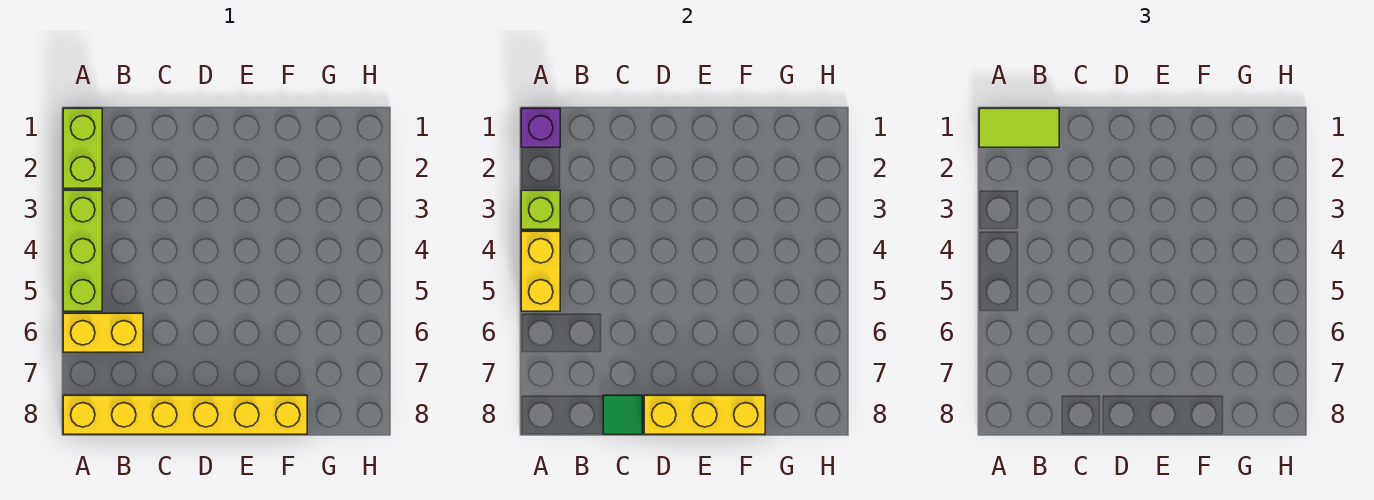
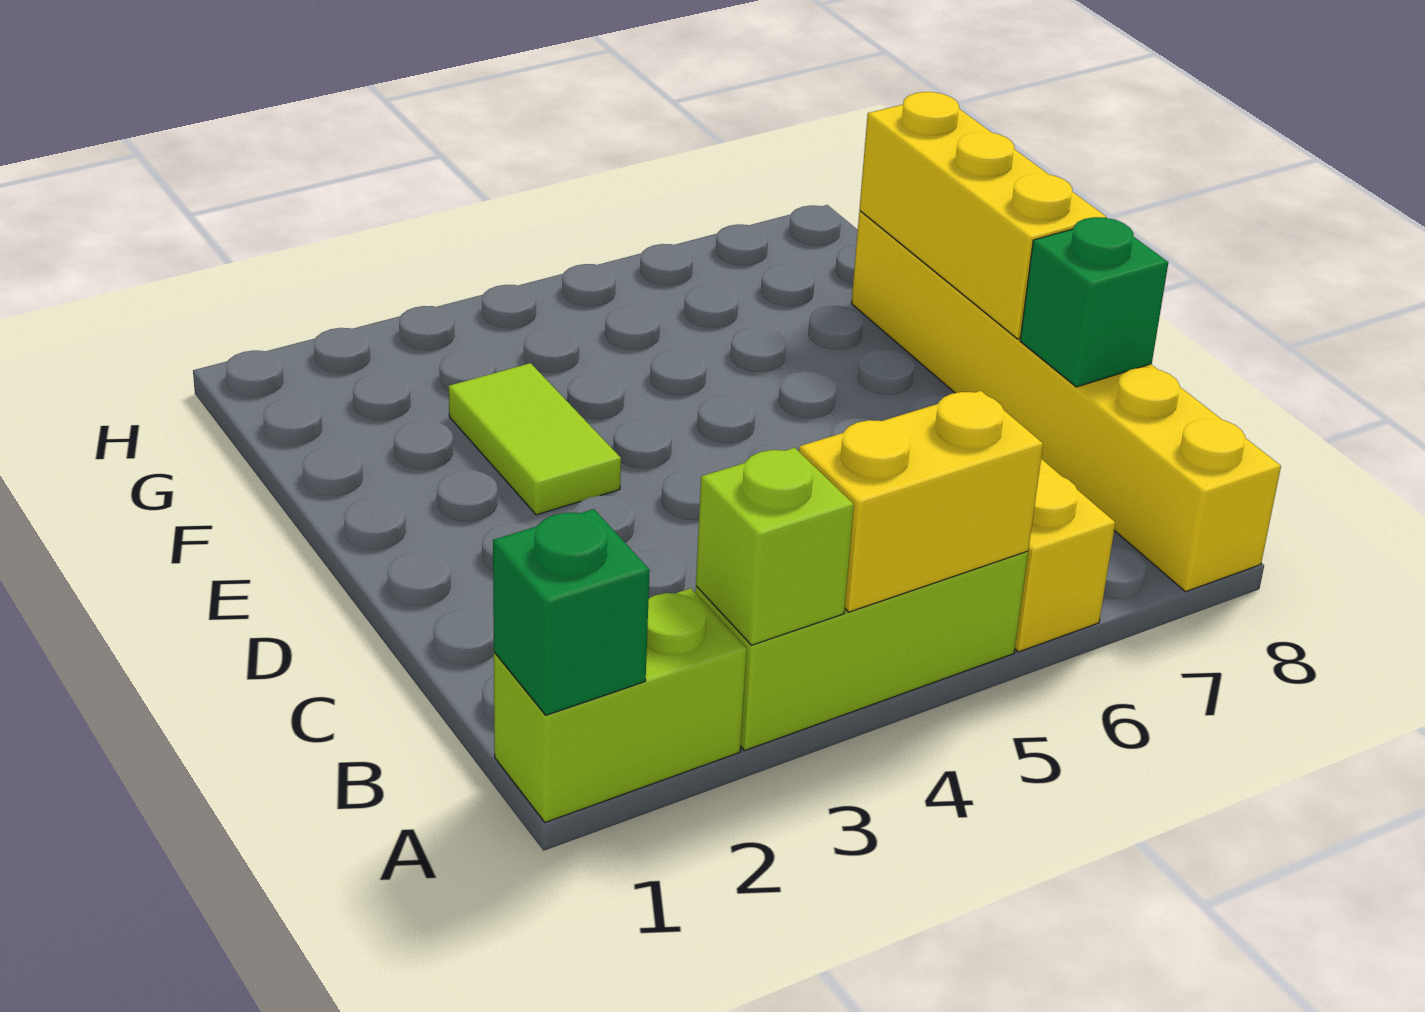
purple 1x1 brick [521,108,560,147] -> green 1x1 brick [493,509,650,715]
lime 1x2 tile [979,108,1059,147] -> lime 1x2 tile moved to [449,363,621,515]
green 1x1 tile [603,395,642,434] -> green 1x1 brick [1020,217,1168,387]

